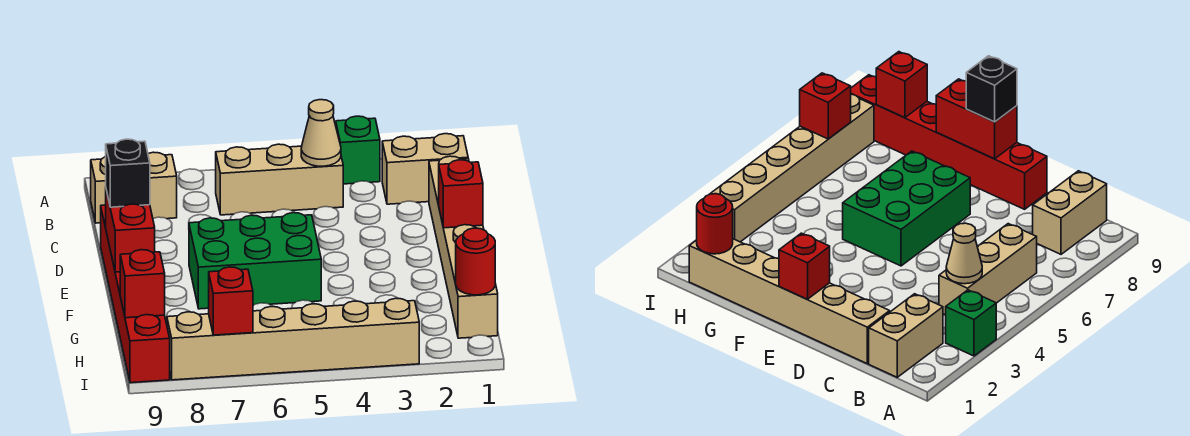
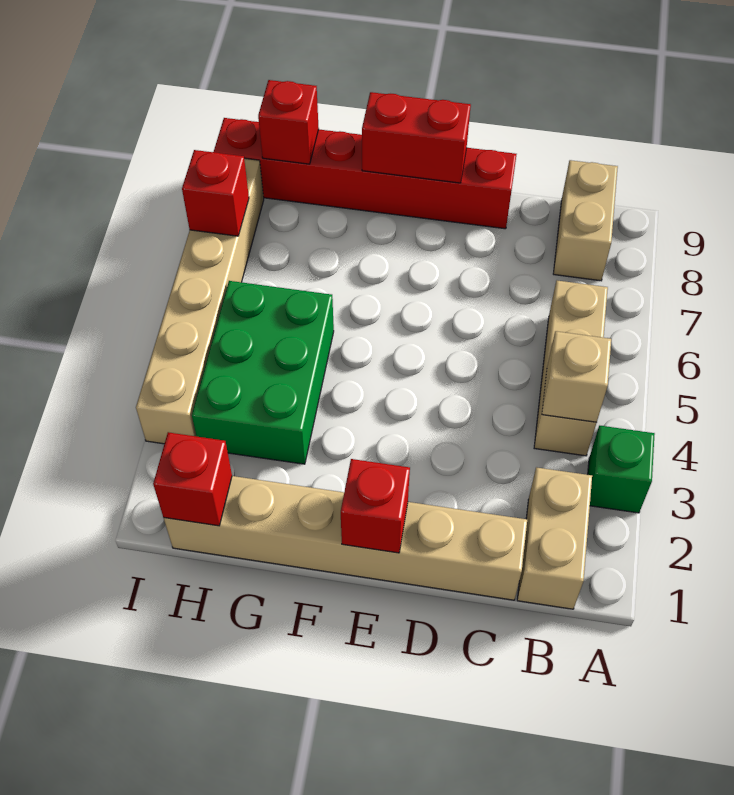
tan 1x1 cone [301,100,341,166] -> tan 1x1 brick [542,331,611,422]
green 2x3 brick [189,213,321,309] -> green 2x3 brick moved to [192,281,334,464]
black 1x1 brick [106,139,150,207] -> none
red 1x1 round brick [456,228,495,295] -> red 1x1 brick [153,432,232,526]

